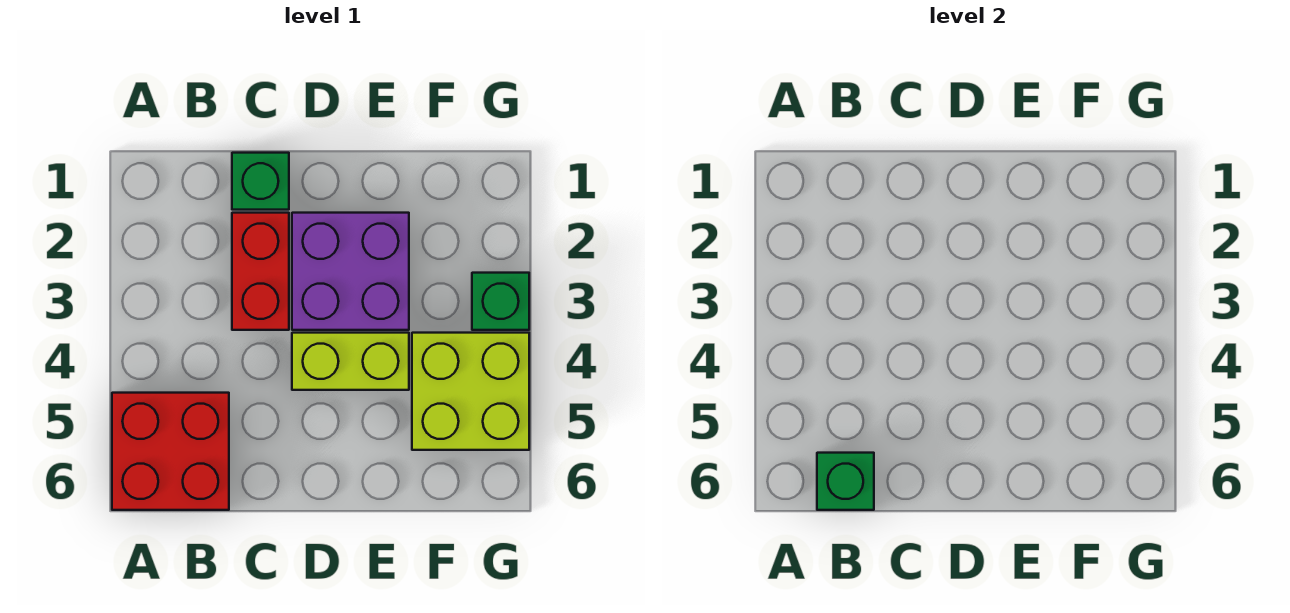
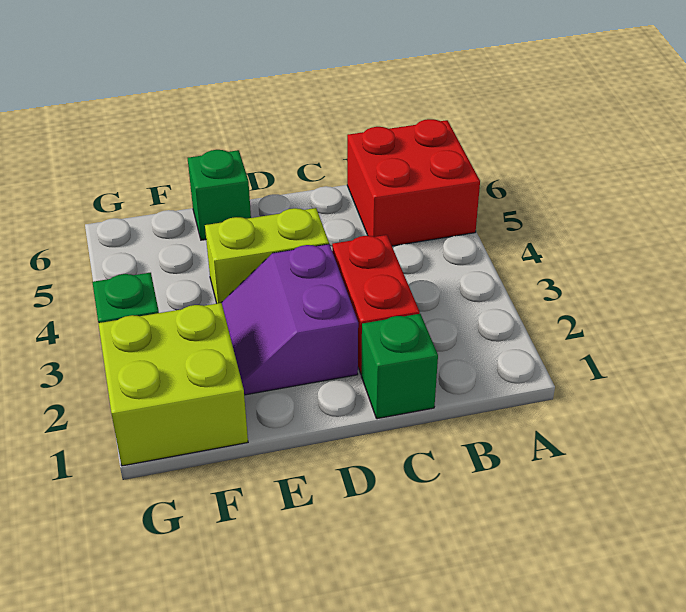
green 1x1 brick [817,453,874,510] -> green 1x1 brick moved to [188,150,251,240]
purple 2x2 brick [292,213,409,330] -> purple 2x2 slope [221,244,358,395]
lime 2x2 brick [412,333,529,450] -> lime 2x2 brick moved to [98,303,248,466]

